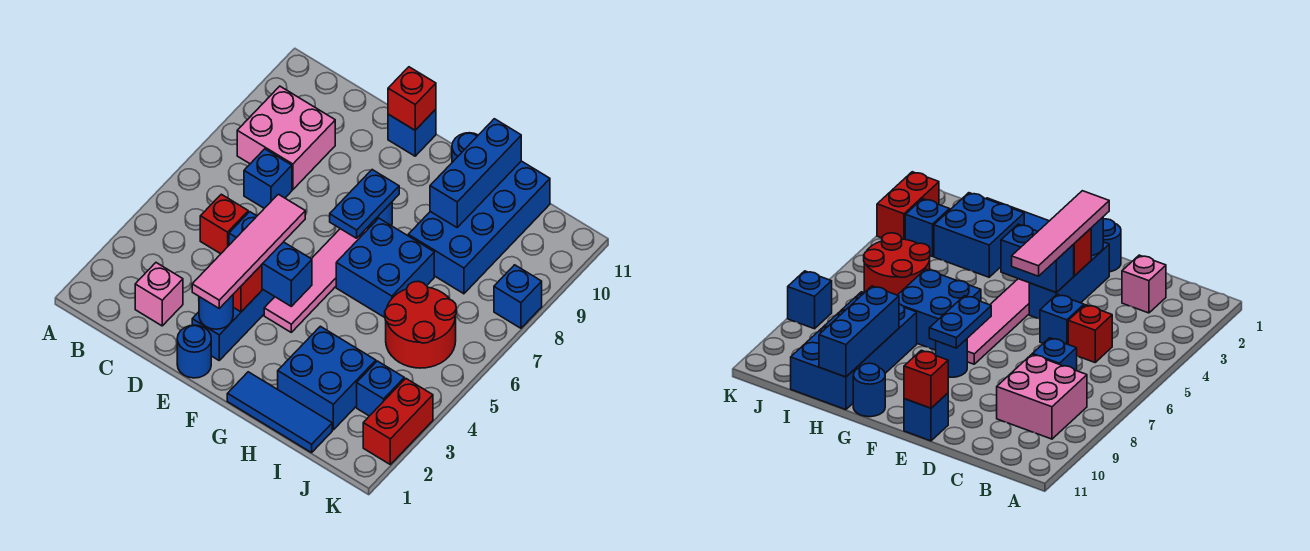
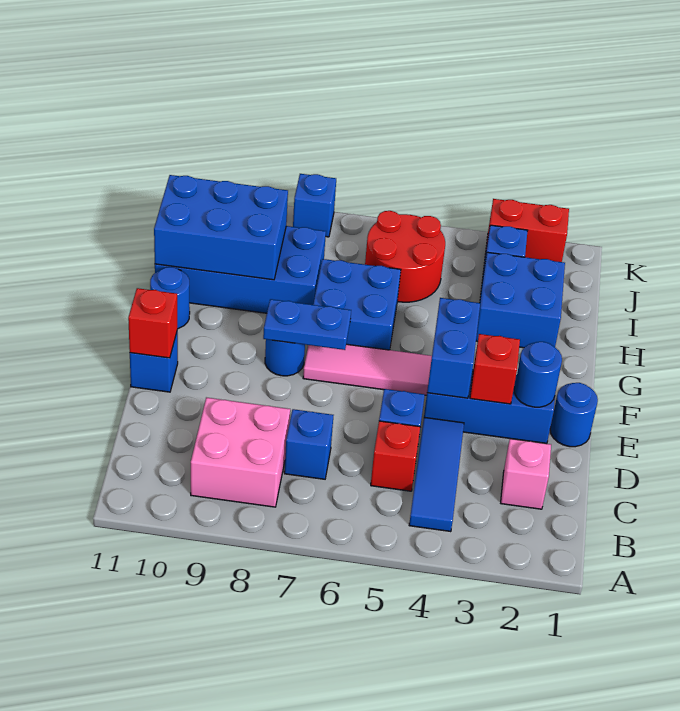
pink 1x4 tile [192,194,305,308] -> none
blue 1x3 tile [227,372,332,453] -> blue 1x3 tile moved to [409,417,464,532]
blue 1x3 brick [430,119,521,227] -> blue 2x3 brick [154,175,288,280]

